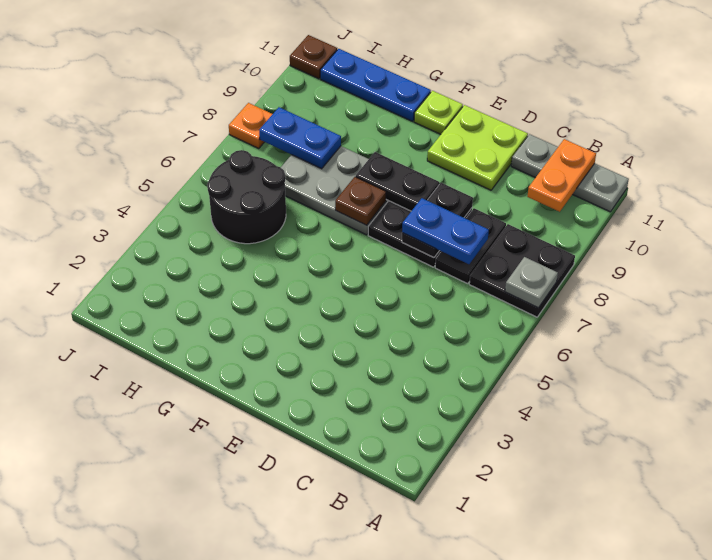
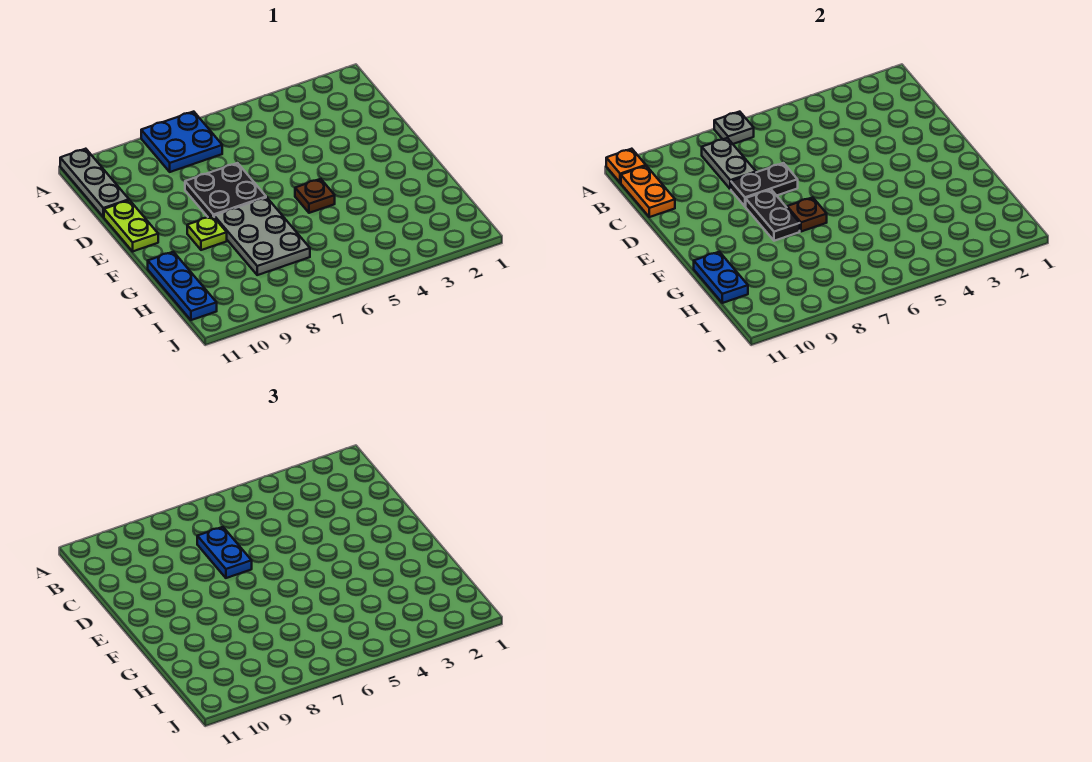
black 2x2 plate [469,224,575,317] -> blue 2x2 plate [141,112,222,172]
none -> grey 1x2 plate [702,138,756,189]
orange 1x2 plate [527,139,596,212] -> orange 1x2 plate turned to [621,166,675,217]
black 1x2 plate [435,208,506,284] -> none
lime 2x2 plate [427,105,528,190] -> lime 1x2 plate [104,200,158,251]
lime 1x1 plate [414,91,463,134] -> lime 1x1 plate moved to [187,216,227,250]
black 2x2 round brick [207,150,286,244] -> none
blue 1x2 plate [259,107,341,169] -> blue 1x2 plate moved to [694,252,748,303]
orange 1x1 plate [229,103,272,148] -> orange 1x1 plate moved to [606,149,646,183]
brown 1x1 plate [290,35,337,79] -> brown 1x1 plate moved to [295,179,335,213]

